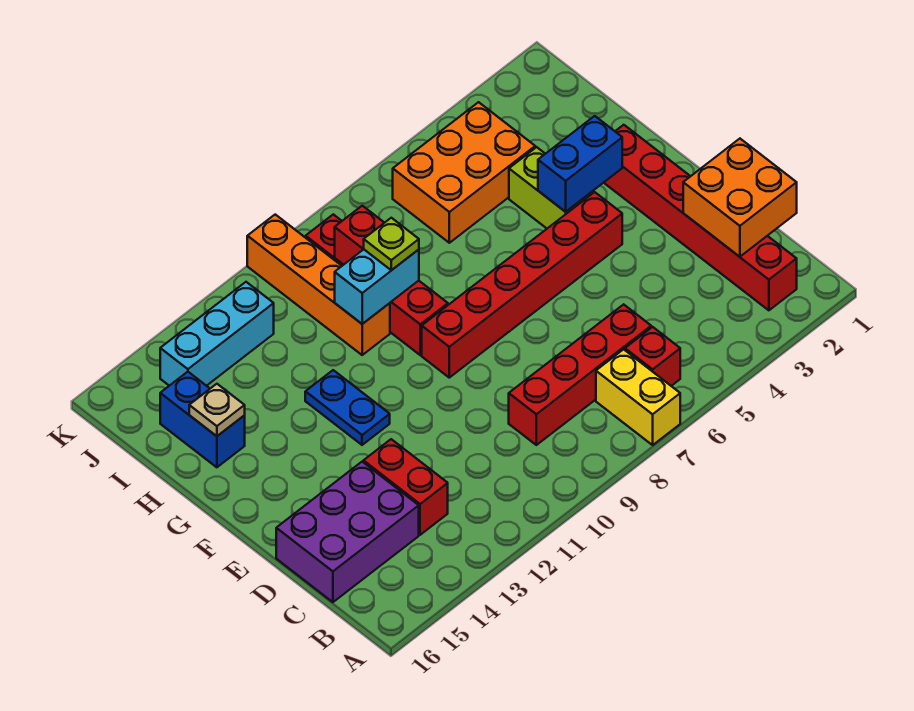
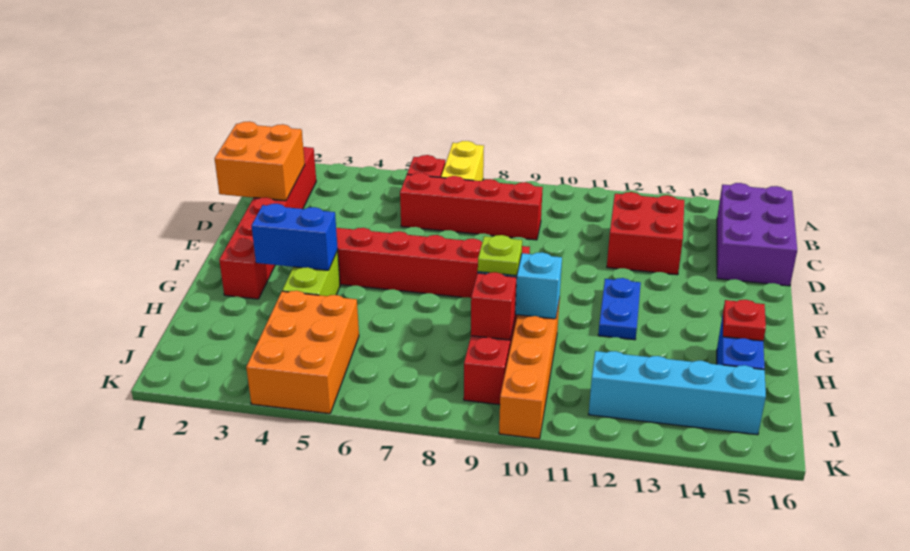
red 1x2 brick [363,439,448,535] -> red 2x2 brick [607,192,684,275]
purple 2x3 brick [276,462,419,602] -> purple 2x3 brick turned to [717,183,797,286]
tan 1x1 plate [189,384,245,436] -> red 1x1 plate [723,300,766,341]
orange 2x3 brick [393,102,535,243] -> orange 2x3 brick turned to [246,291,359,414]
cyan 1x3 brick [160,282,274,386] -> cyan 1x4 brick [589,351,766,435]

